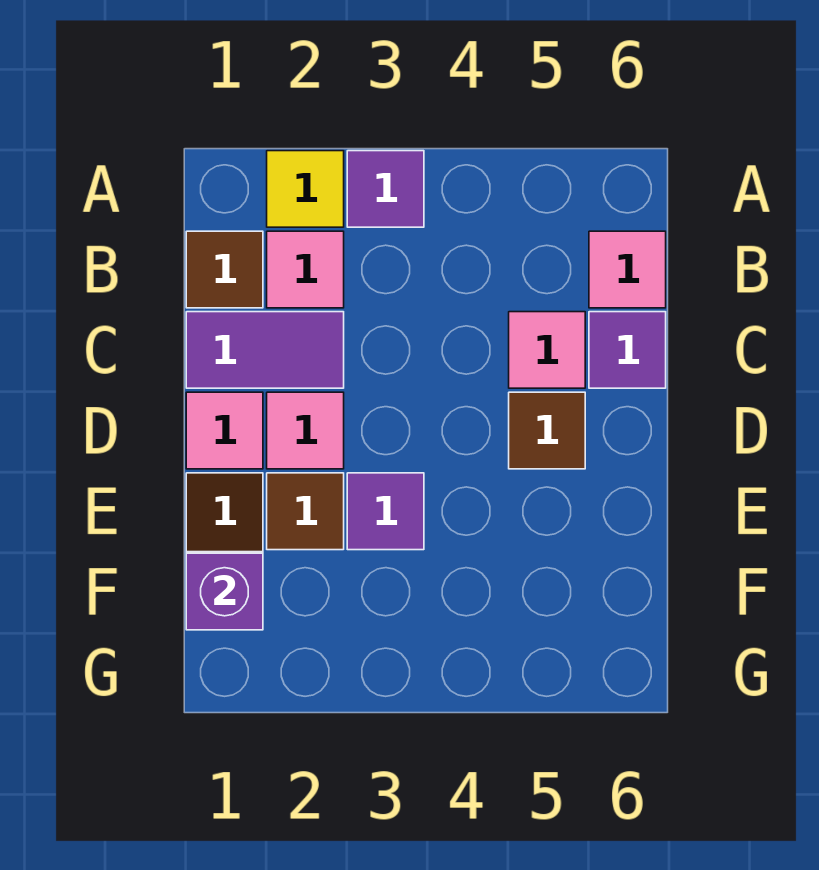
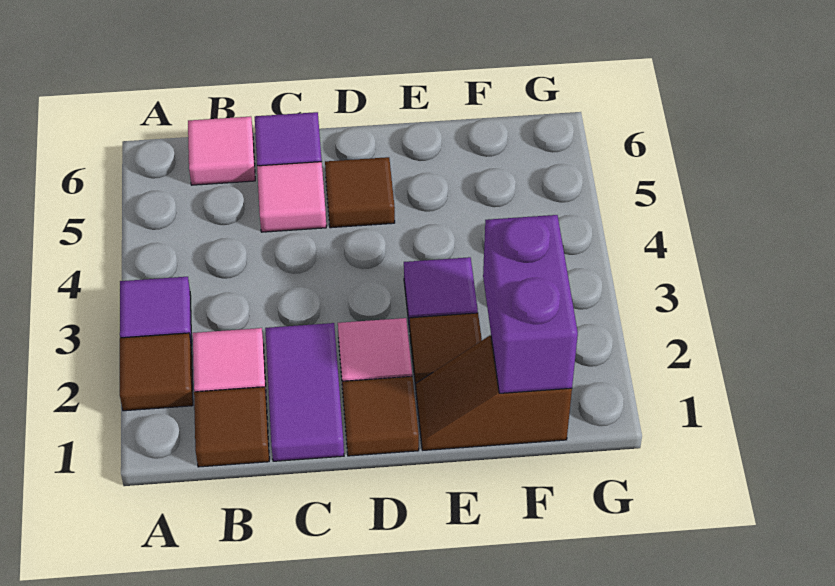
yellow 1x1 tile [267,151,344,227] -> brown 1x1 tile [120,333,193,411]
pink 1x1 tile [186,392,263,469] -> brown 1x1 tile [342,376,419,456]
purple 1x1 brick [186,553,263,630] -> purple 1x2 brick [483,215,578,393]

